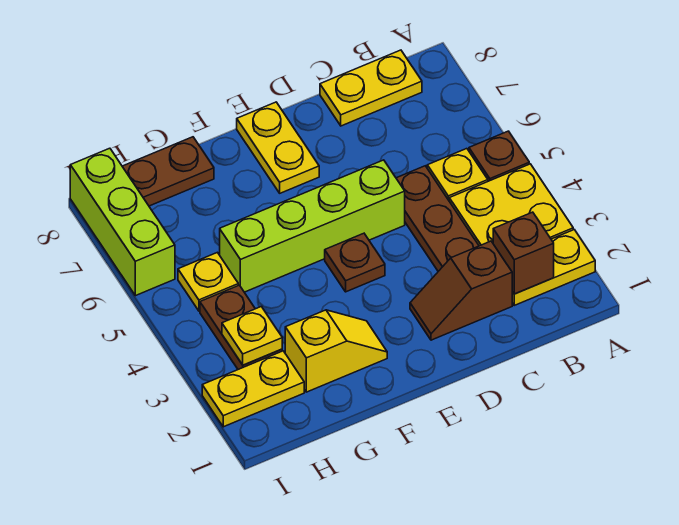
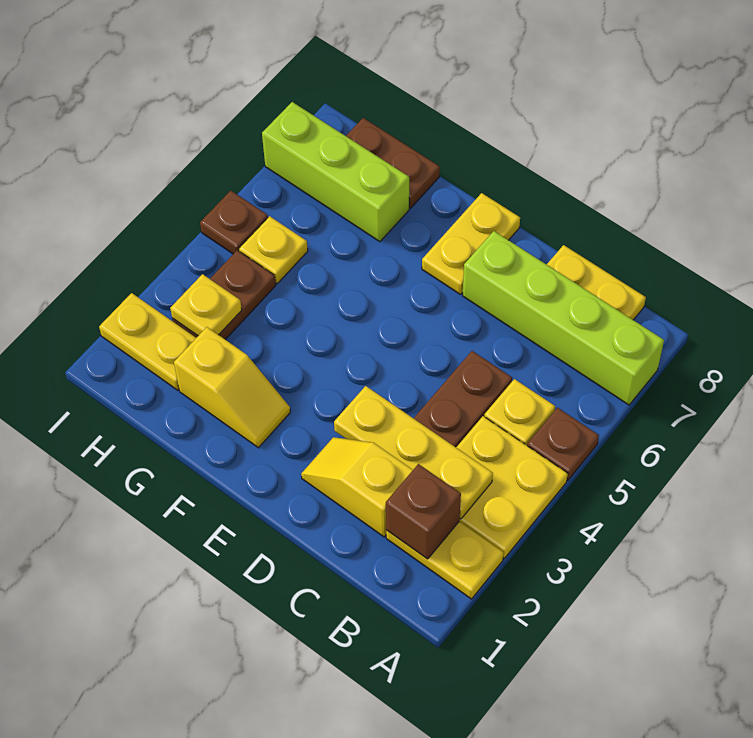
none -> yellow 1x3 plate [334,386,493,519]
brown 1x2 slope [410,241,512,340] -> yellow 1x2 slope [301,437,413,537]
lime 1x4 brick [220,160,405,292] -> lime 1x4 brick moved to [463,231,664,405]
brown 1x1 plate [325,233,385,292] -> brown 1x1 plate moved to [200,191,268,254]
lime 1x3 brick [70,148,175,296] -> lime 1x3 brick turned to [262,102,409,242]

